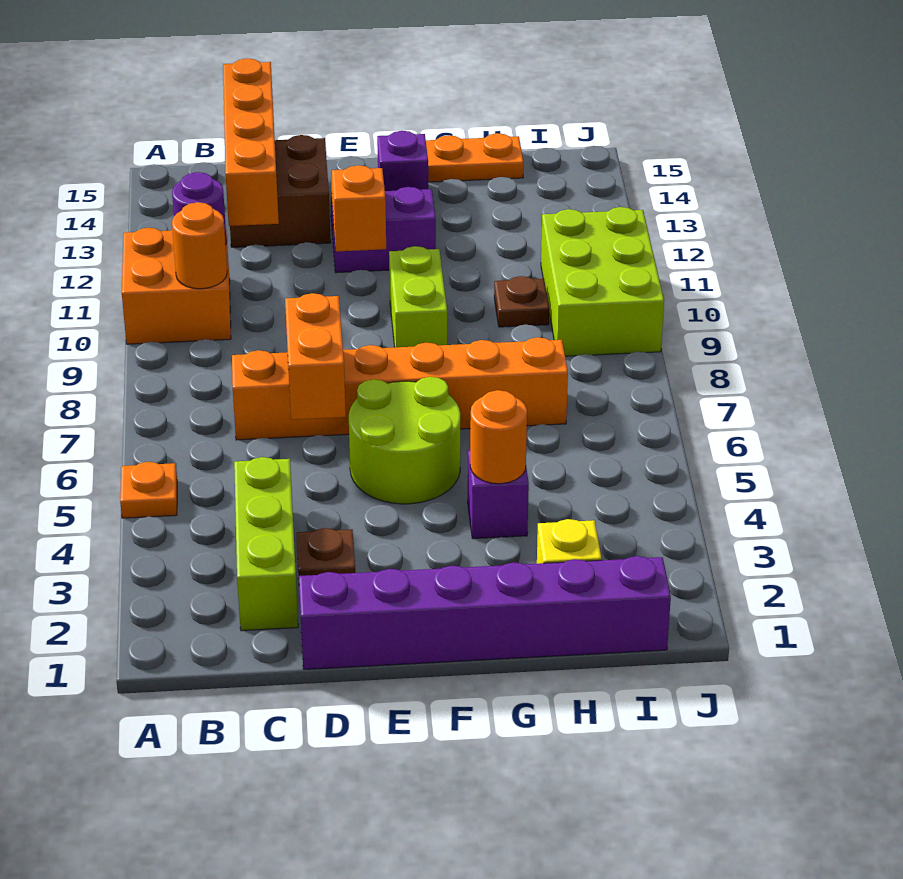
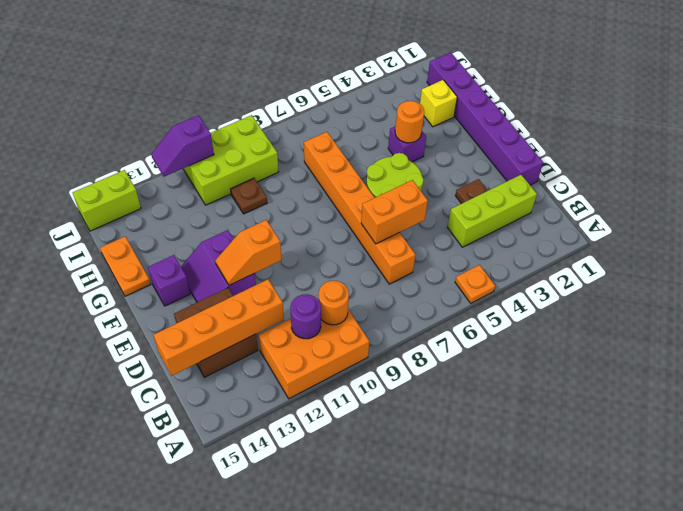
orange 2x2 brick [122,228,231,344] -> orange 2x3 brick [258,309,369,399]
lime 1x2 brick [389,246,447,347] -> lime 1x2 brick moved to [73,170,141,231]
none -> purple 1x2 slope [151,115,214,177]

